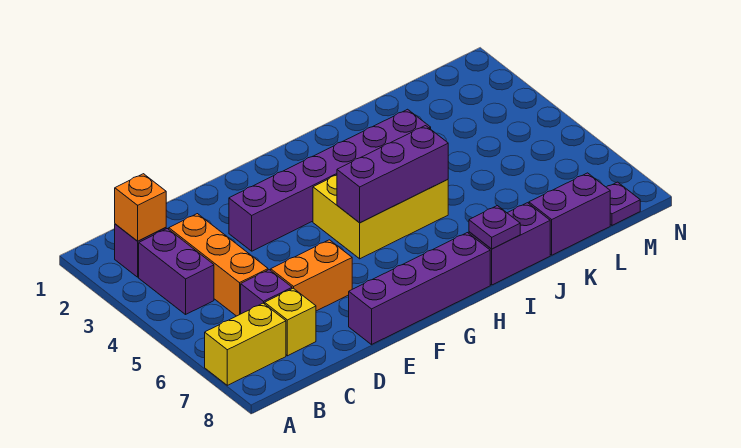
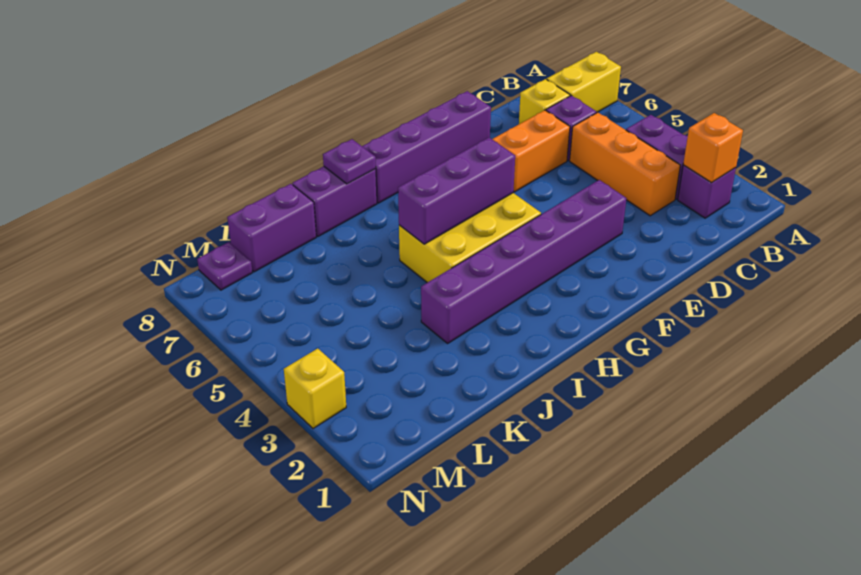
none -> yellow 1x1 brick [284,348,346,428]

